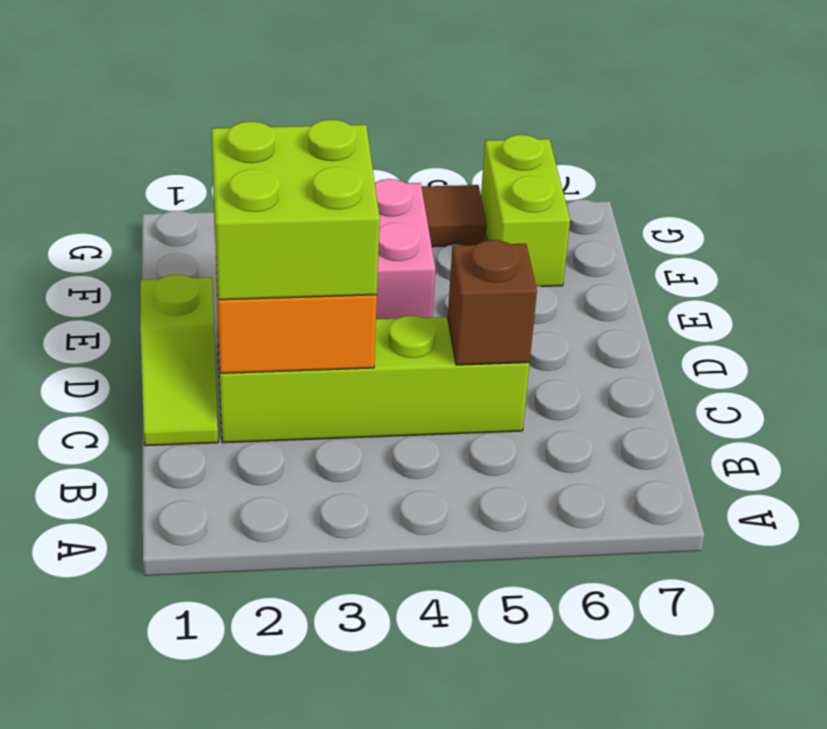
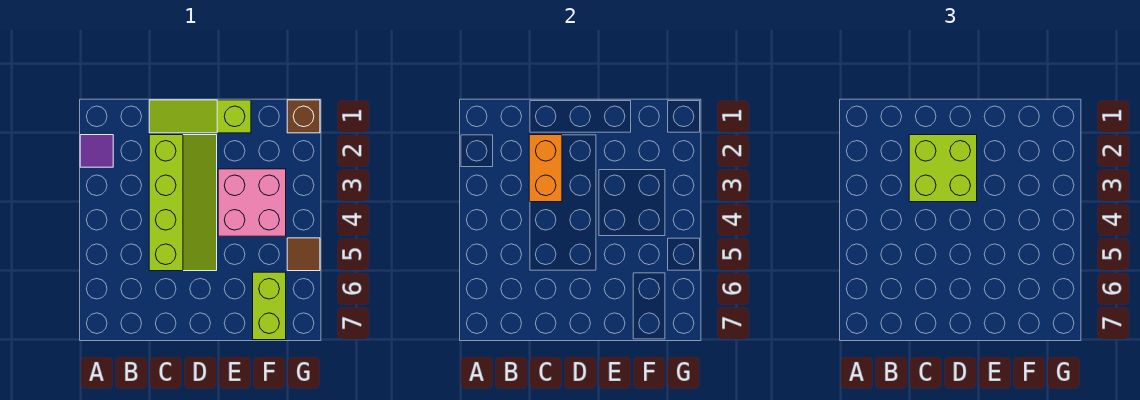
none -> purple 1x1 tile [80,135,113,167]
lime 1x2 slope [140,274,218,446] -> lime 1x3 slope [149,100,251,133]
brown 1x1 brick [448,240,537,365] -> brown 1x1 brick moved to [287,100,320,133]
lime 1x2 brick [481,135,570,287] -> lime 1x2 brick turned to [253,272,286,340]

